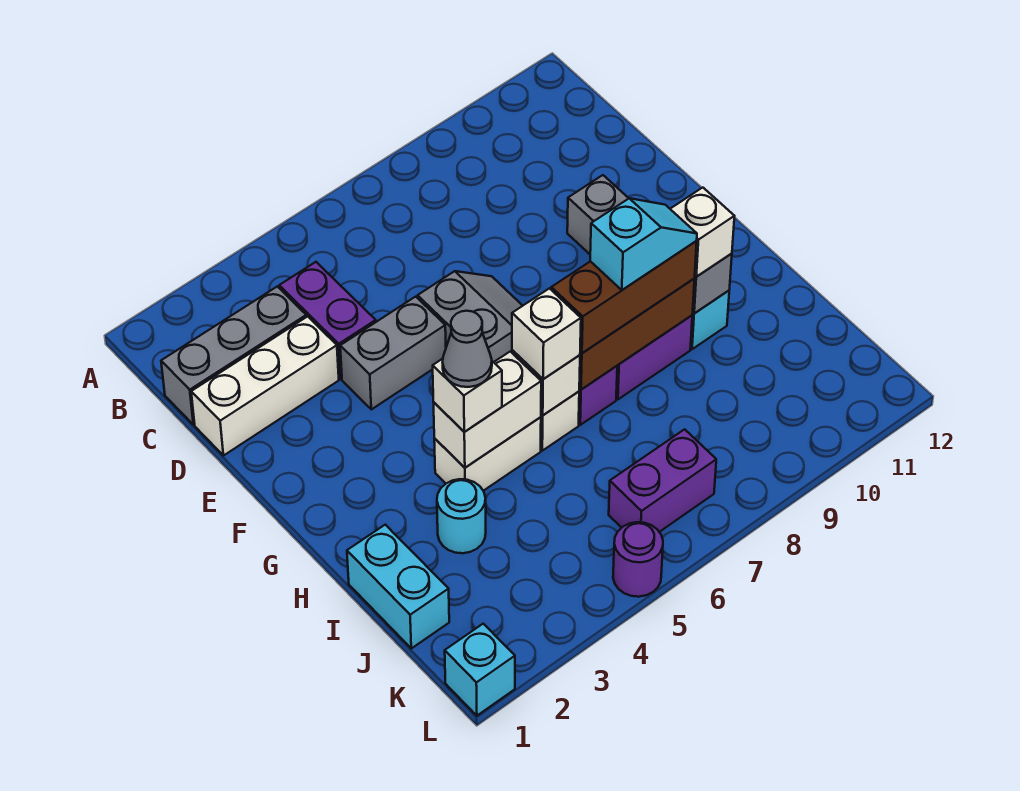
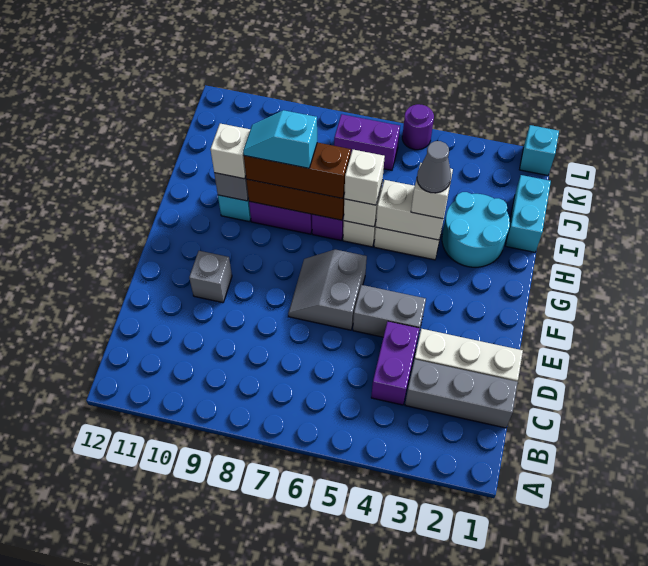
cyan 1x1 round brick [437,479,486,553] -> cyan 2x2 round brick [442,192,510,267]

